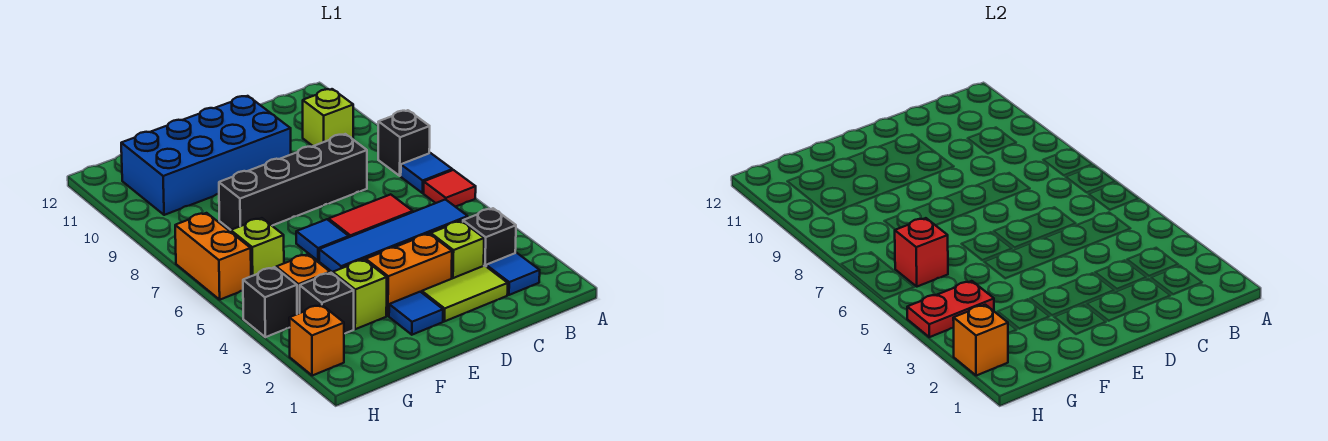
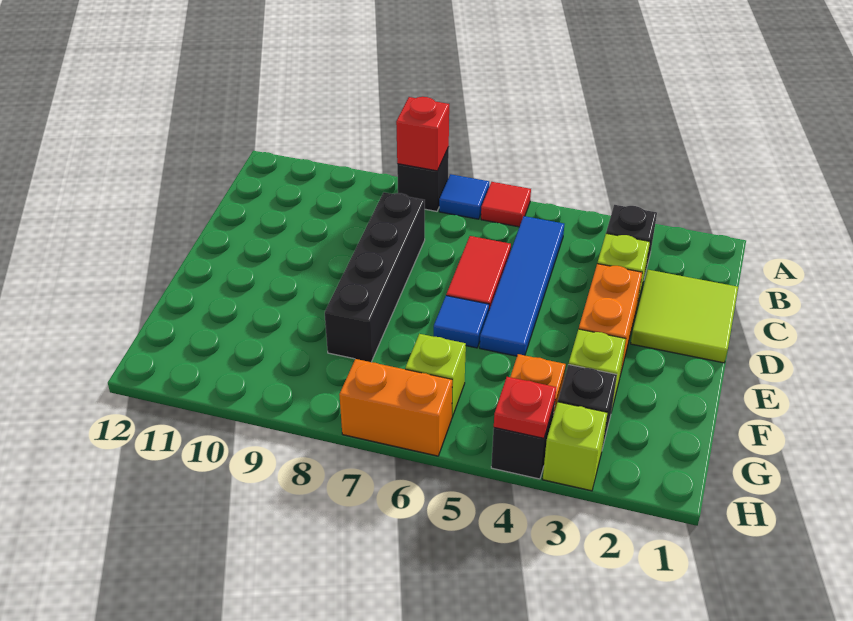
blue 1x1 tile [486,253,540,295] -> none
lime 1x1 brick [303,89,353,146] -> lime 1x1 brick moved to [543,402,608,491]
lime 1x2 tile [422,266,508,321] -> lime 2x2 tile [631,270,738,363]
blue 2x4 brick [121,96,291,215] -> none
blue 1x1 tile [389,292,443,335] -> none
red 1x2 plate [907,281,994,337] -> red 1x1 plate [494,377,556,438]
red 1x1 brick [895,218,948,287] -> red 1x1 brick moved to [396,97,449,171]
orange 1x1 brick [289,305,344,376] -> none
orange 1x1 brick [953,305,1008,376] -> none

